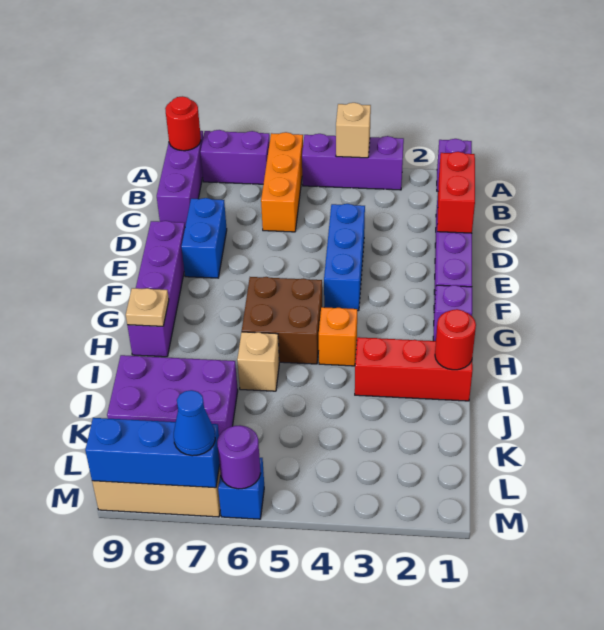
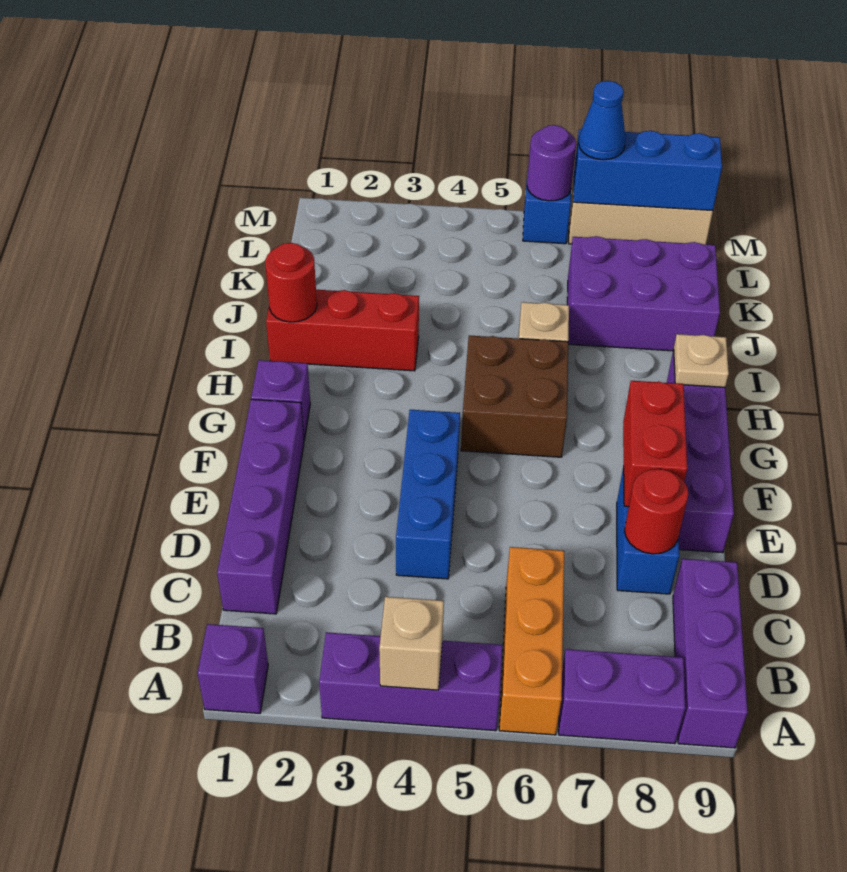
red 1x1 round brick [165,96,201,151] -> red 1x1 round brick moved to [625,469,689,554]
red 1x2 brick [437,152,475,233] -> red 1x2 brick moved to [623,381,687,507]
orange 1x1 brick [319,307,357,366] -> none

